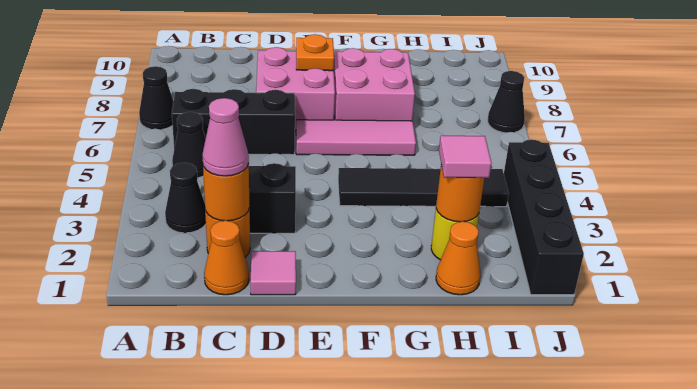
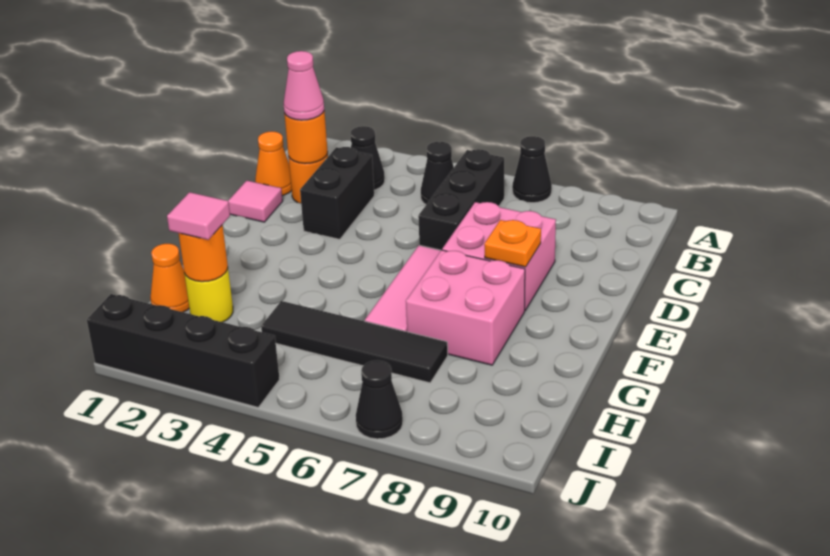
black 1x4 tile [338,168,509,207] -> black 1x4 tile turned to [261,301,448,383]

